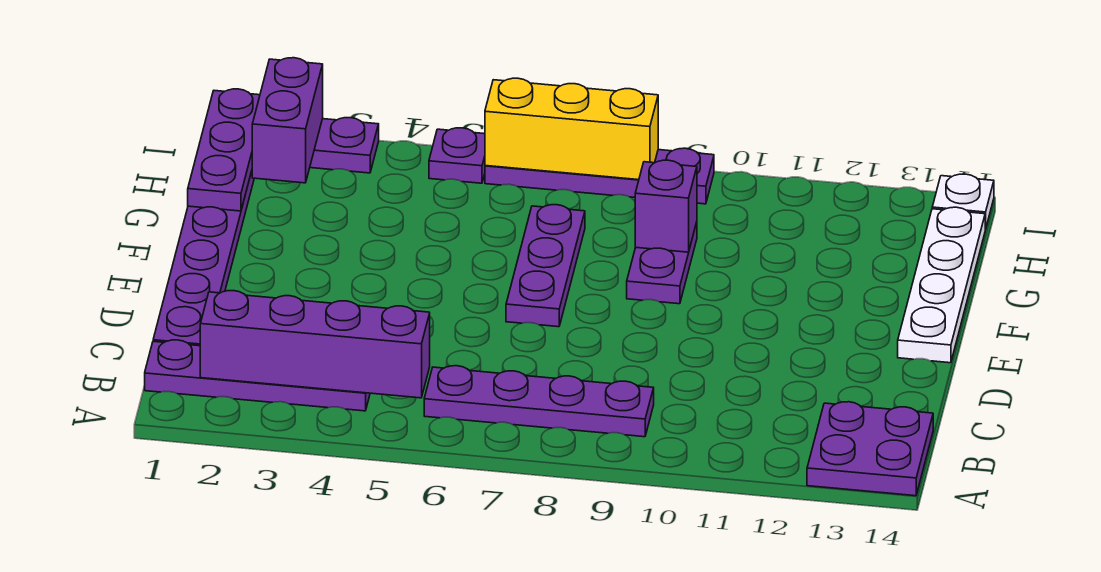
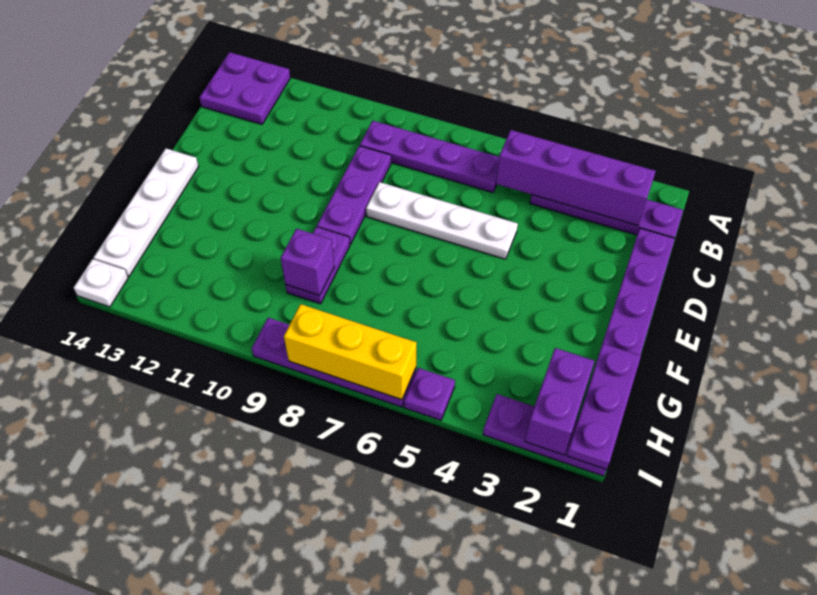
none -> white 1x4 plate [366,182,518,259]
purple 1x3 plate [506,205,585,327] -> purple 1x3 plate moved to [317,146,391,244]

